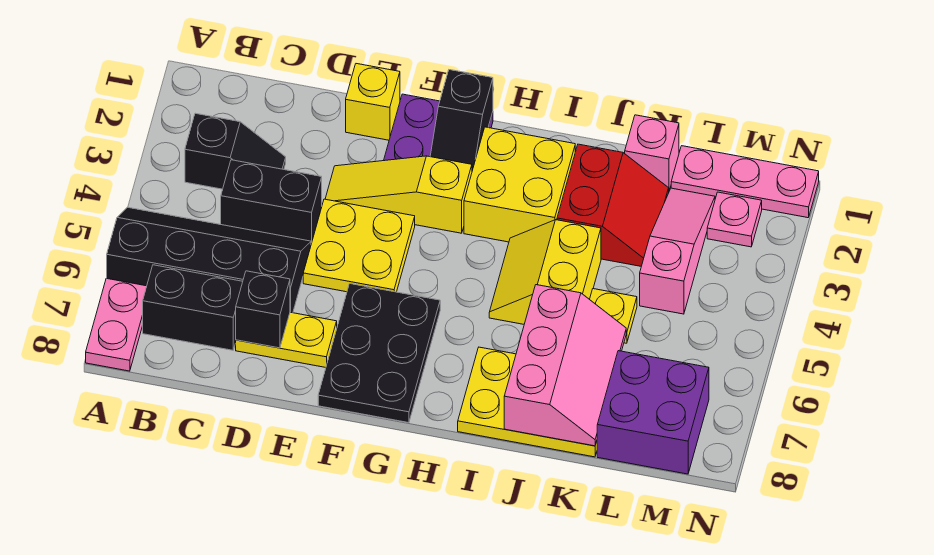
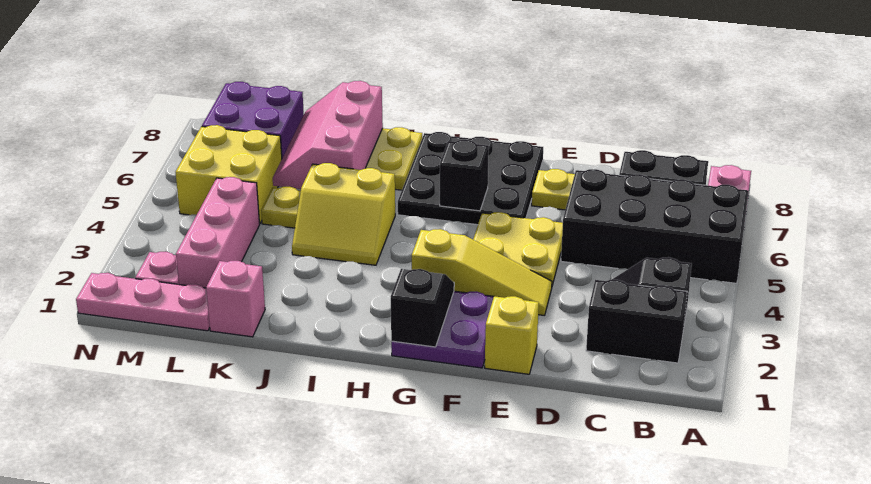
black 2x4 slope [107,207,311,313] -> black 2x4 brick [561,169,749,283]
black 1x2 brick [221,160,322,244] -> black 1x2 brick moved to [586,280,687,363]
black 1x1 brick [236,271,290,348] -> black 1x1 brick moved to [440,140,489,211]
black 2x3 plate [318,284,440,423] -> black 3x3 plate [398,132,543,225]
yellow 2x2 brick [464,127,575,242] -> yellow 2x2 brick moved to [176,125,282,224]
yellow 2x2 slope [489,220,601,324] -> yellow 2x2 slope turned to [292,163,395,265]
red 2x2 slope [557,144,669,266] -> none
pink 1x3 slope [640,188,715,314] -> pink 1x3 brick [176,177,260,288]

